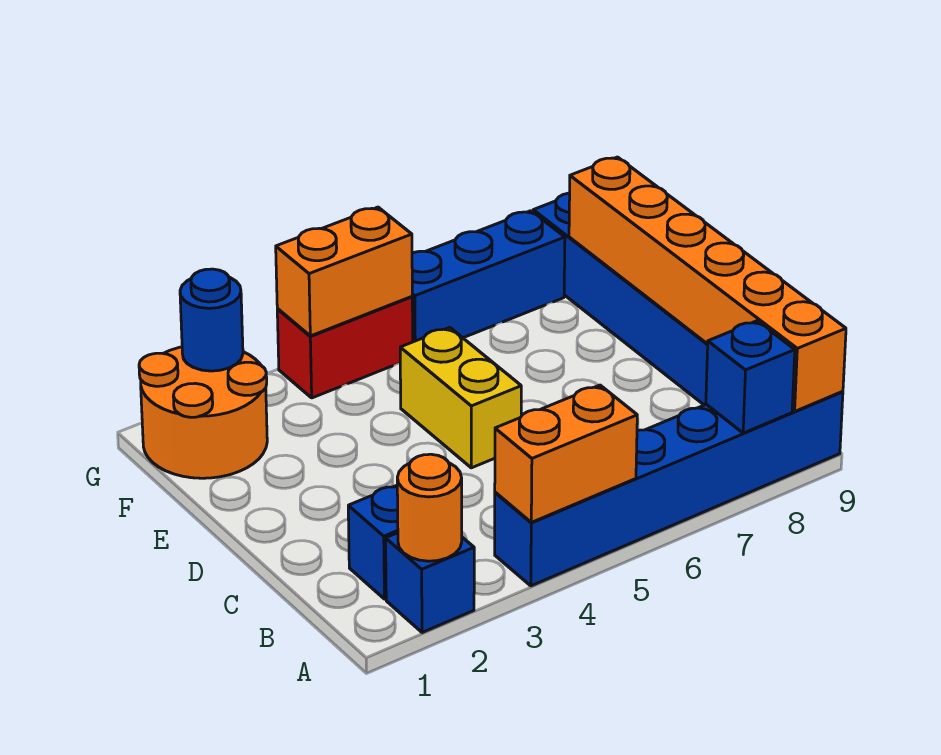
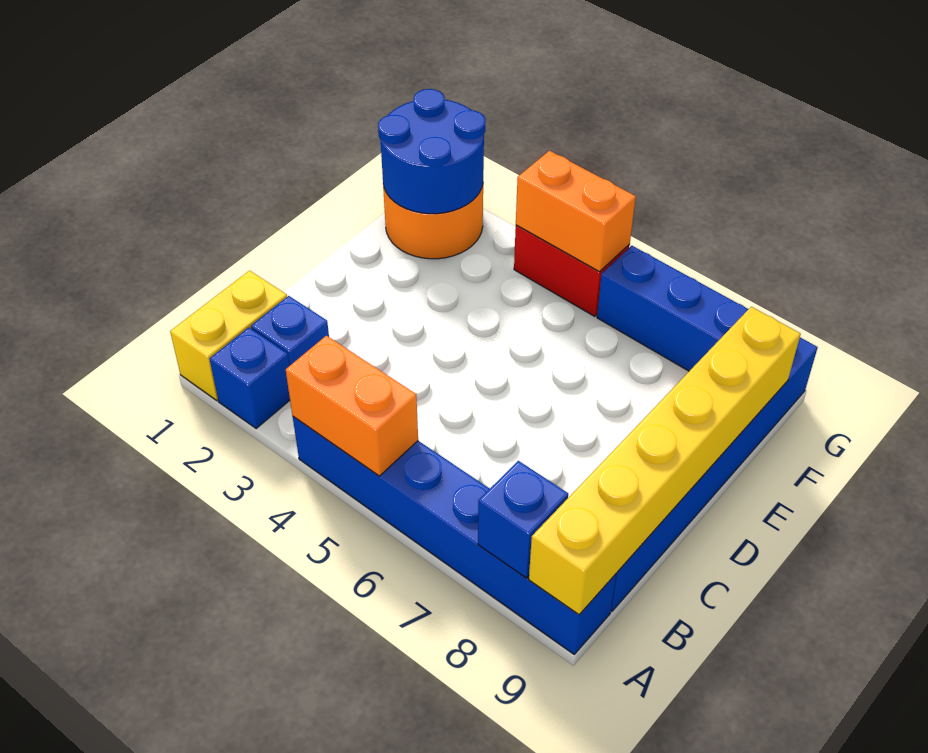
orange 1x1 round brick [397,454,462,561] -> none
orange 1x6 brick [569,157,846,411] -> yellow 1x6 brick [529,307,801,614]
yellow 1x2 brick [400,328,521,468] -> yellow 1x2 brick moved to [170,271,287,400]
blue 1x1 round brick [180,269,243,371] -> blue 2x2 round brick [378,89,485,214]

